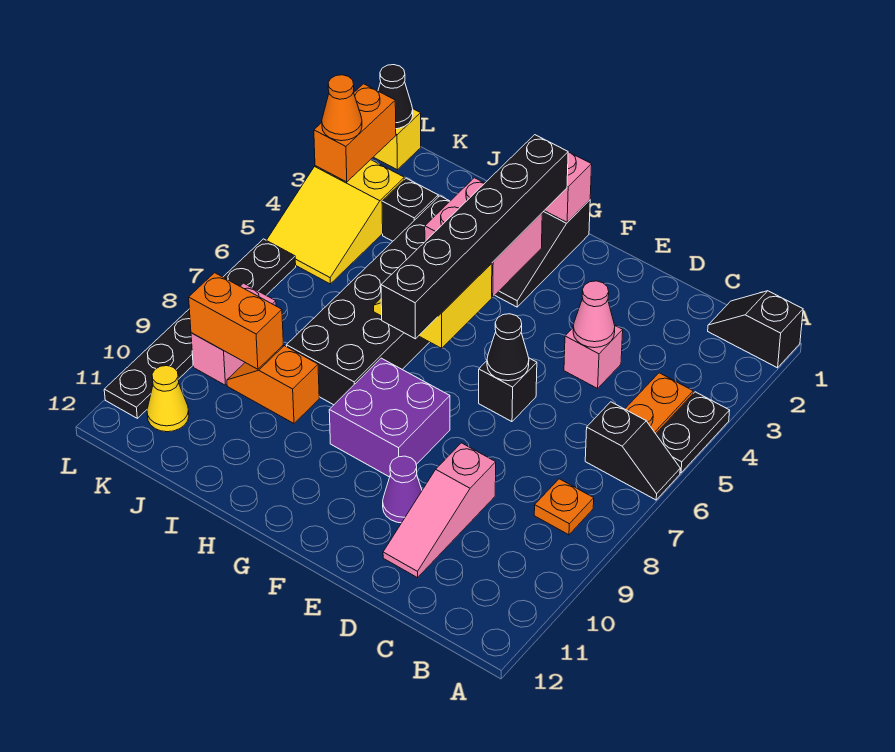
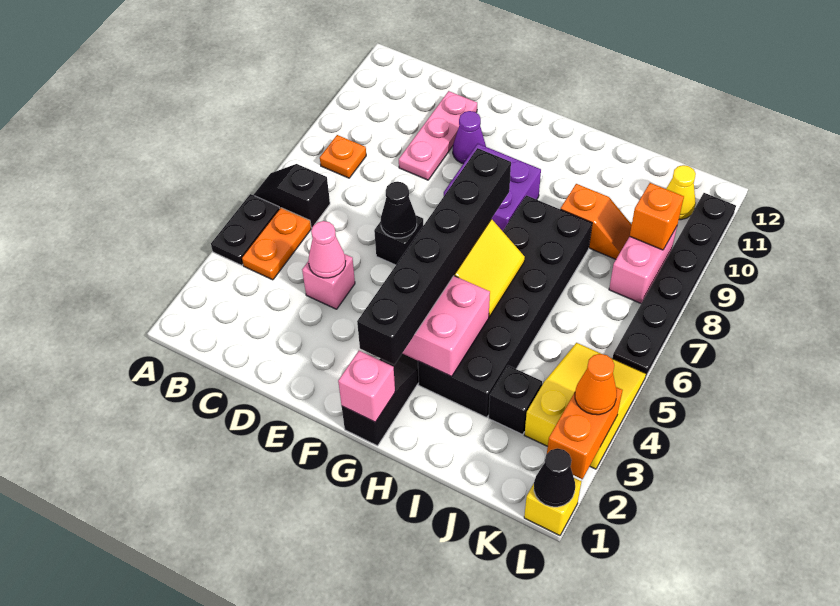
black 1x2 slope [708,291,803,368] -> none
pink 1x3 slope [383,443,496,578] -> pink 1x3 plate [399,91,477,180]
orange 1x2 brick [189,273,283,369] -> orange 1x1 brick [630,183,684,250]

